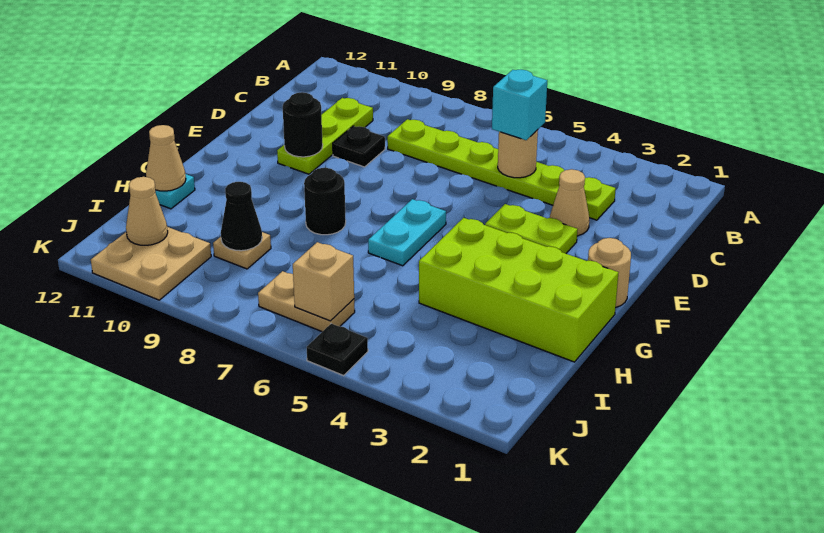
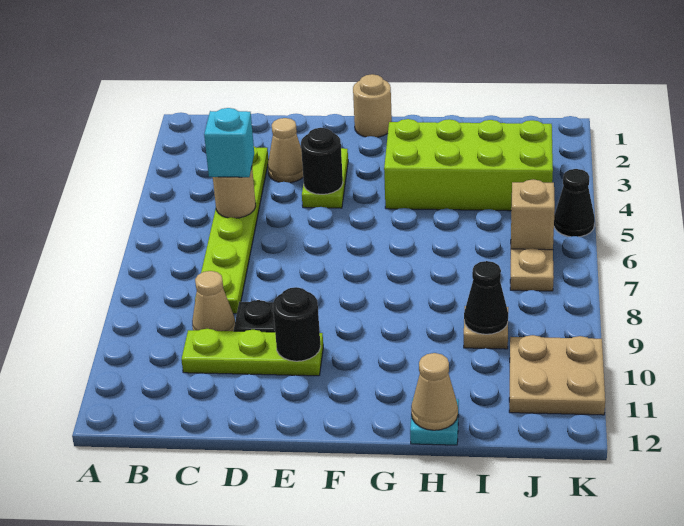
cyan 1x2 plate [368,199,446,266] -> none
lime 2x4 brick [419,218,618,362] -> lime 2x4 brick turned to [384,119,553,211]
black 1x1 round brick [304,168,346,235] -> black 1x1 round brick moved to [301,128,343,194]
tan 1x1 cone [126,177,168,245] -> tan 1x1 cone moved to [192,271,235,331]
black 1x1 plate [307,324,368,375] -> black 1x1 cone [554,169,595,237]

